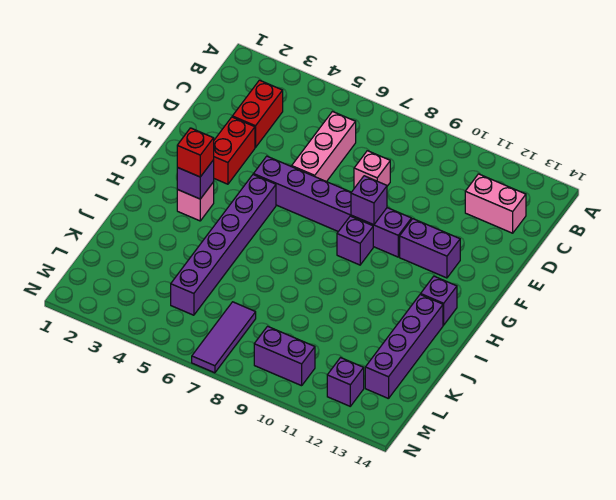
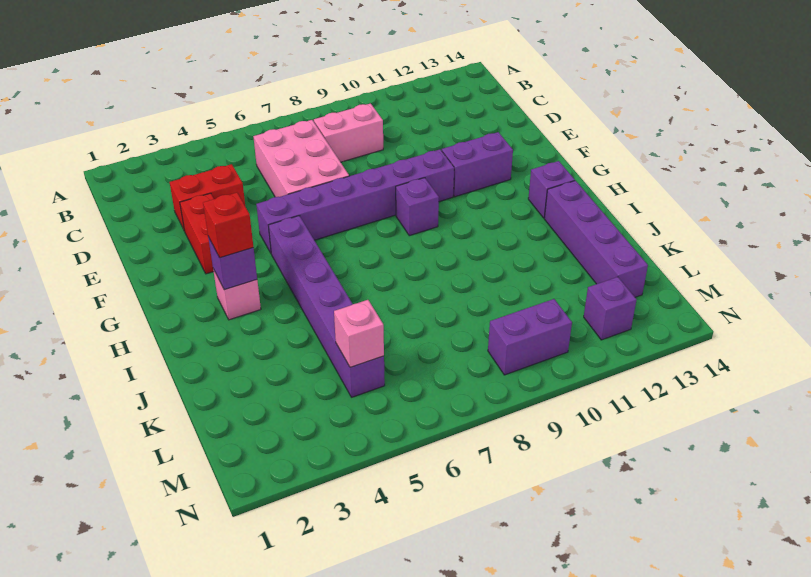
red 1x2 brick [232,80,283,148] -> red 1x2 brick turned to [170,164,245,231]
pink 1x3 brick [292,112,356,182] -> pink 2x3 brick [253,120,349,197]
pink 1x2 brick [465,174,526,233] -> pink 1x2 brick moved to [314,103,383,162]
pink 1x1 brick [354,151,390,188] -> pink 1x1 brick moved to [334,300,384,367]
purple 1x1 brick [351,176,387,225] -> none
purple 1x3 tile [192,302,256,373] -> none

